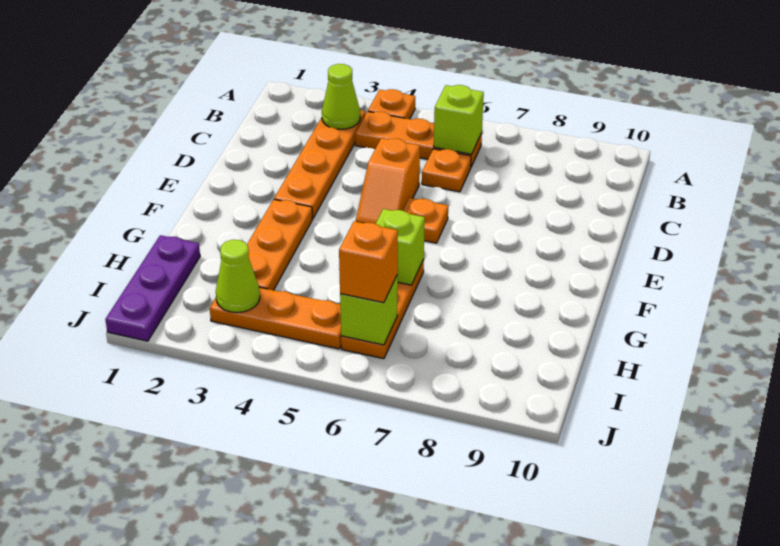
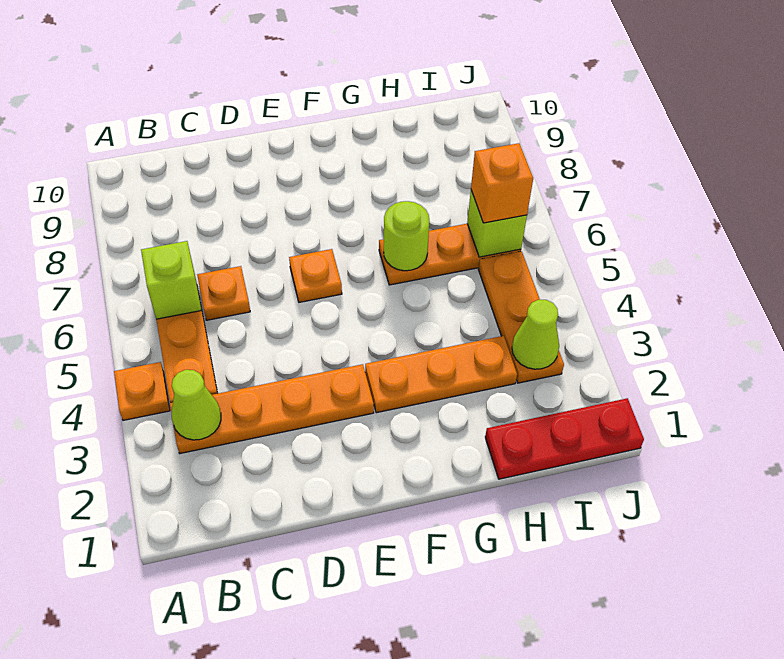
orange 1x2 slope [356,138,420,224] -> none
lime 1x1 brick [376,209,425,285] -> lime 1x1 round brick [384,201,429,271]
purple 1x3 plate [105,235,200,341] -> red 1x3 plate [485,398,644,479]

